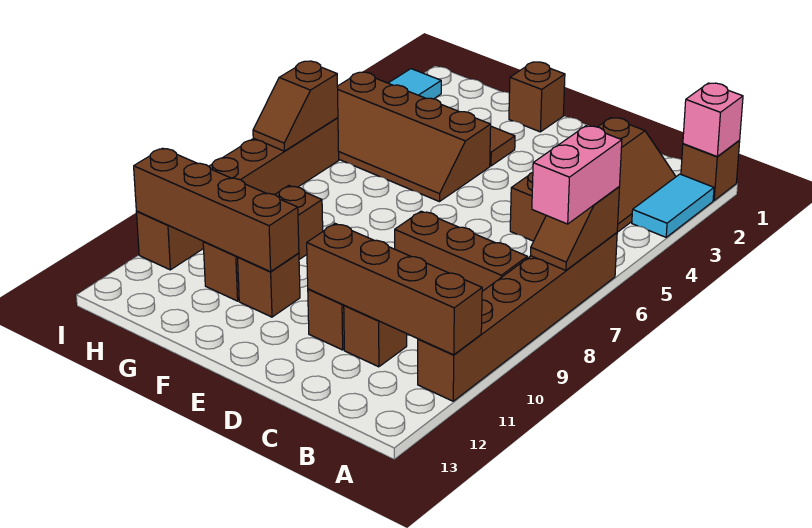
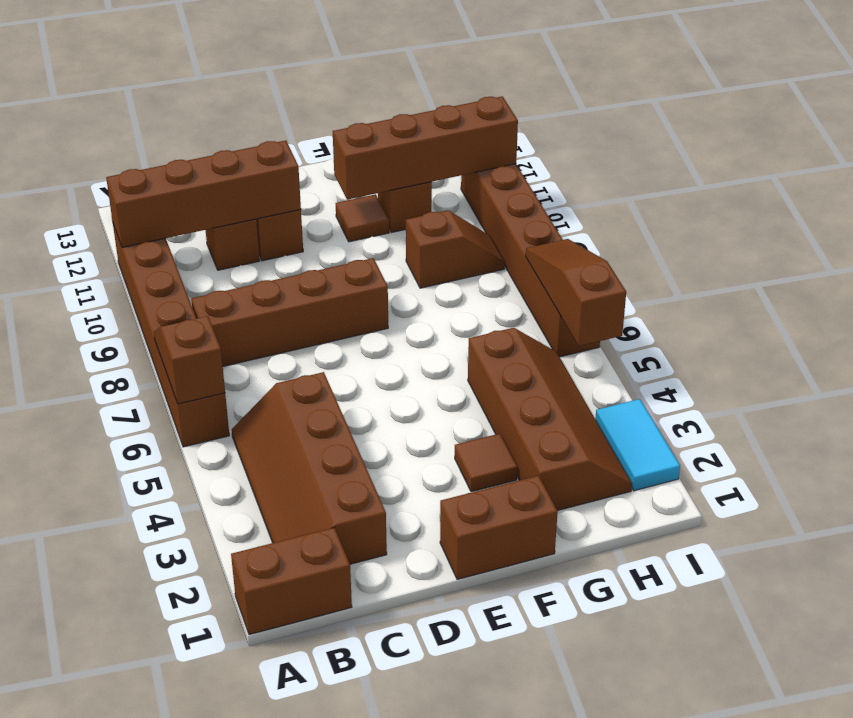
brown 1x1 brick [681,141,740,200] -> brown 1x2 brick [231,528,352,635]
pink 1x1 brick [683,83,743,156] -> none
cyan 1x2 tile [632,174,714,237] -> none
pink 1x2 brick [532,126,622,224] -> none
brown 1x3 brick [395,211,527,291] -> brown 1x4 brick [191,258,388,366]
brown 1x1 brick [509,62,565,132] -> brown 1x2 brick [440,476,558,579]
brown 2x4 slope [337,72,491,202] -> brown 2x4 slope turned to [468,328,632,511]
brown 1x1 brick [238,253,300,317] -> brown 1x1 tile [336,194,389,242]
brown 1x2 slope [253,61,338,151] -> brown 1x3 slope [526,239,626,346]

